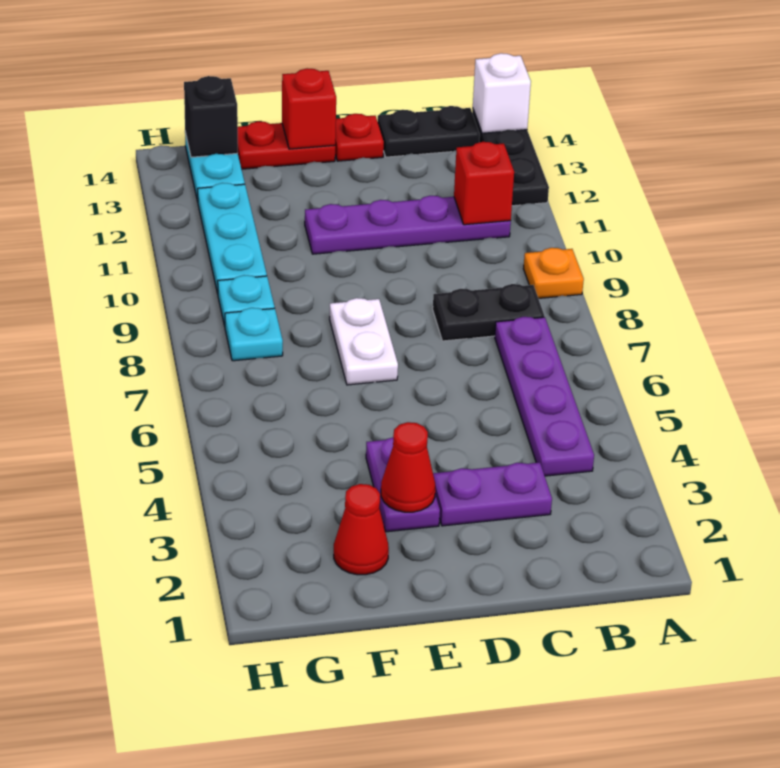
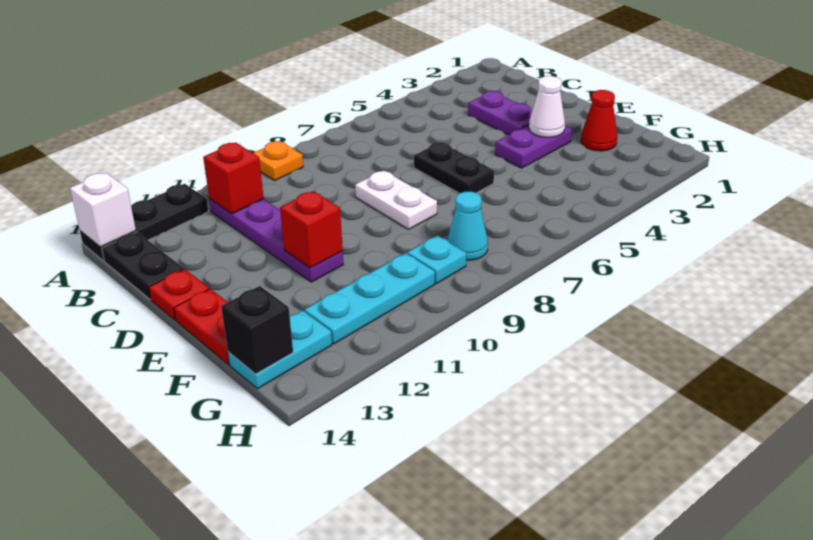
purple 1x4 plate [495,317,594,476] -> none
black 1x2 plate [433,284,544,341] -> black 1x2 plate moved to [414,142,494,193]
red 1x1 cone [381,422,435,512] -> white 1x1 cone [529,76,565,137]
white 1x2 plate [330,298,398,385] -> white 1x2 plate turned to [355,170,437,229]
red 1x1 brick [282,68,336,149] -> red 1x1 brick moved to [280,191,343,268]
cyan 1x1 plate [225,308,283,361] -> cyan 1x1 cone [448,192,488,260]

